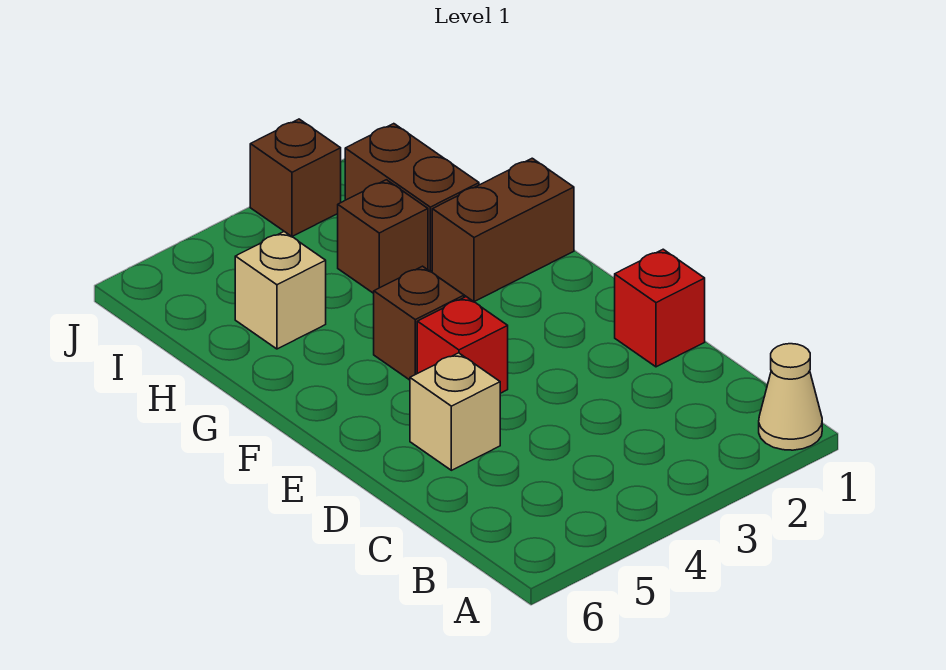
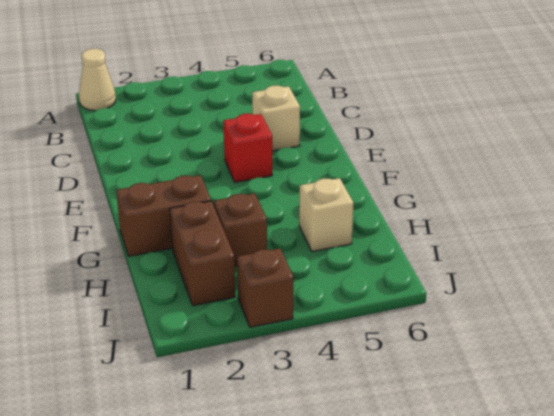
red 1x1 brick [615,249,705,367] -> none
brown 1x1 brick [374,266,464,380] -> none

